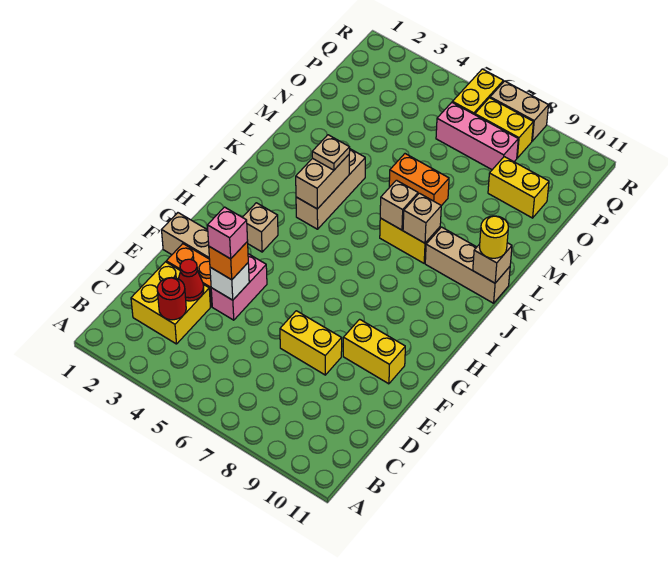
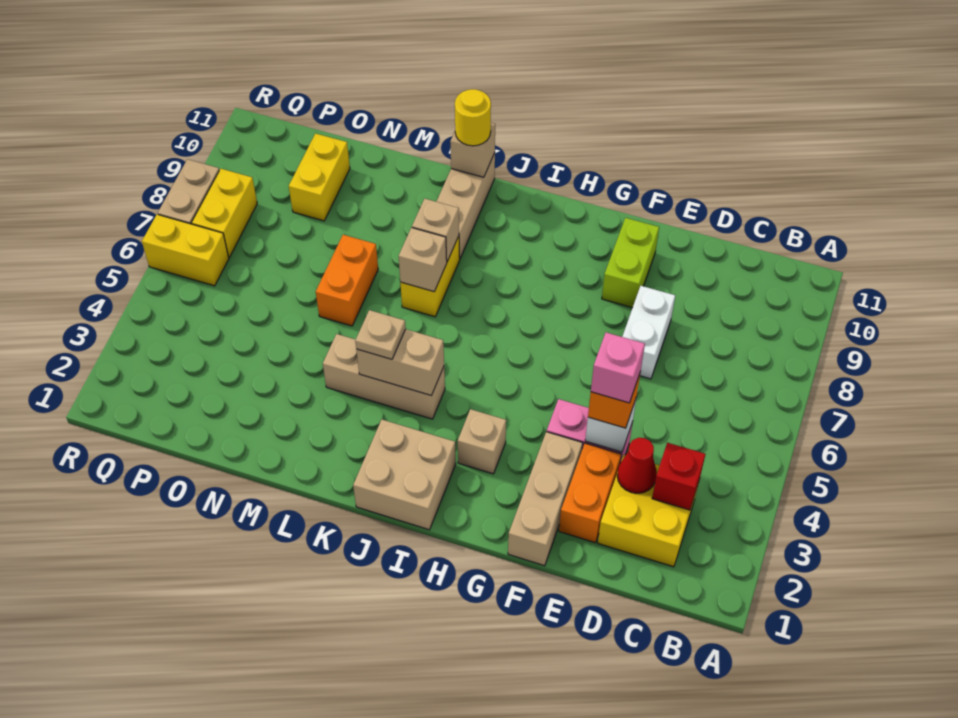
red 1x1 round brick [157,278,186,320] -> red 1x1 brick [652,443,705,510]
yellow 1x2 brick [280,311,342,375] -> white 1x2 brick [622,286,675,379]
yellow 1x2 brick [343,319,405,384] -> lime 1x2 brick [602,218,659,308]
none -> tan 2x2 brick [353,420,456,530]
pink 1x3 brick [436,103,518,170] -> none

